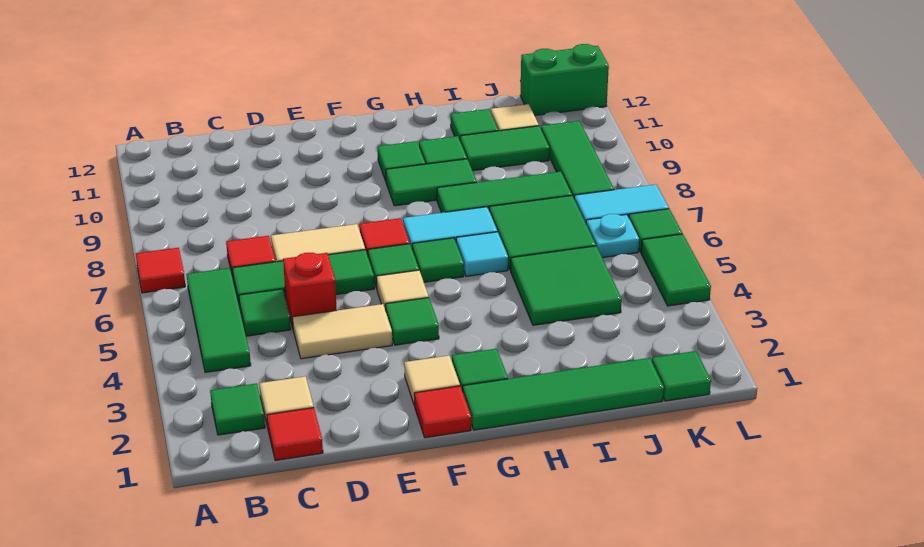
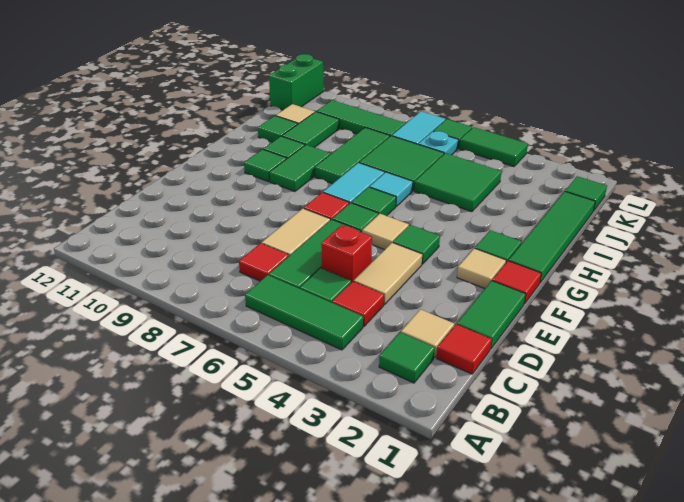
red 1x1 tile [136,248,185,293] -> red 1x1 tile moved to [332,281,384,327]
none -> green 1x2 tile [457,281,526,349]

